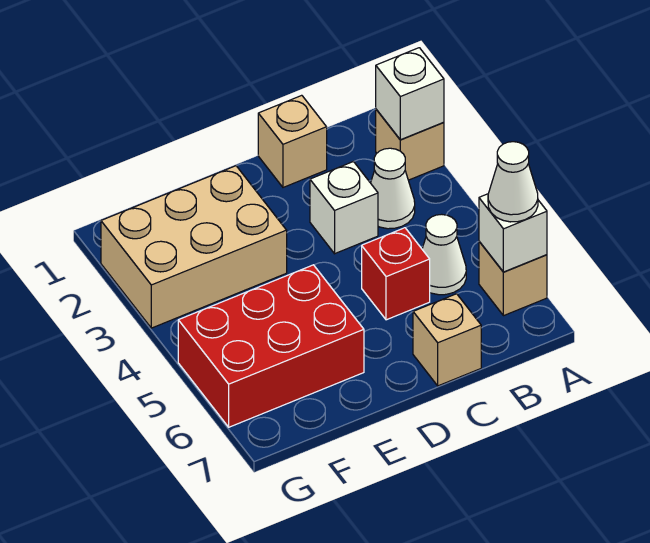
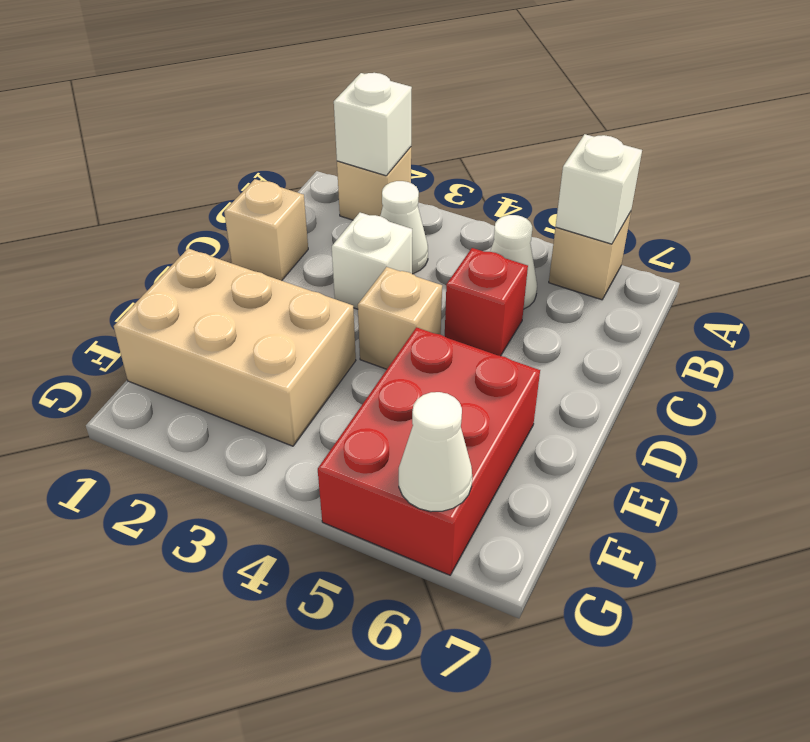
white 1x1 cone [488,142,538,222] -> white 1x1 cone moved to [399,392,472,512]
tan 1x1 brick [413,294,481,386] -> tan 1x1 brick moved to [358,267,442,369]
tan 2x3 brick [101,166,287,328] -> tan 2x3 brick turned to [114,249,356,446]

